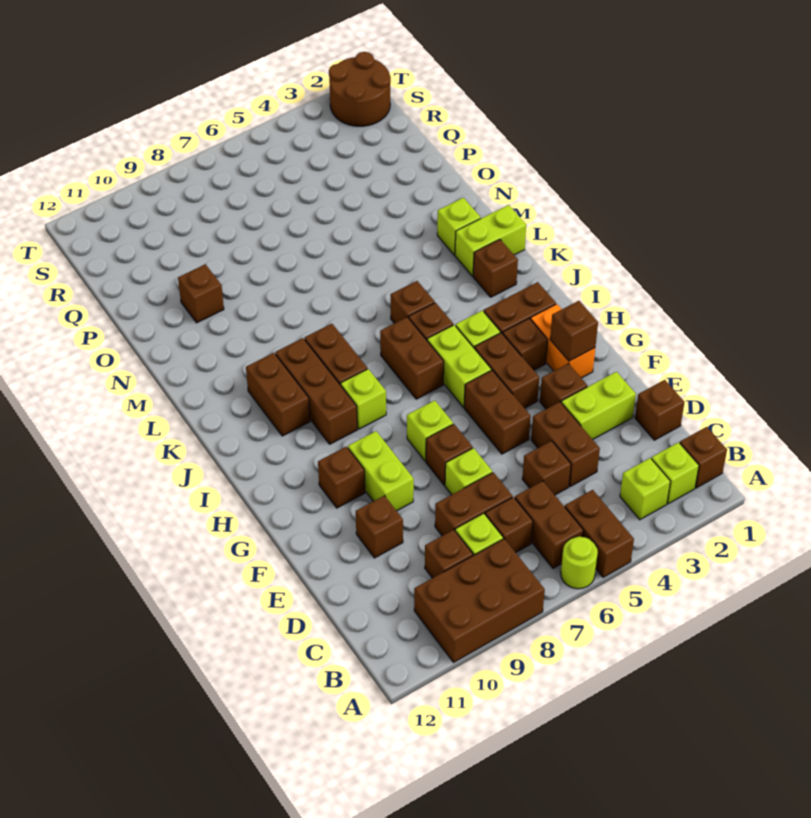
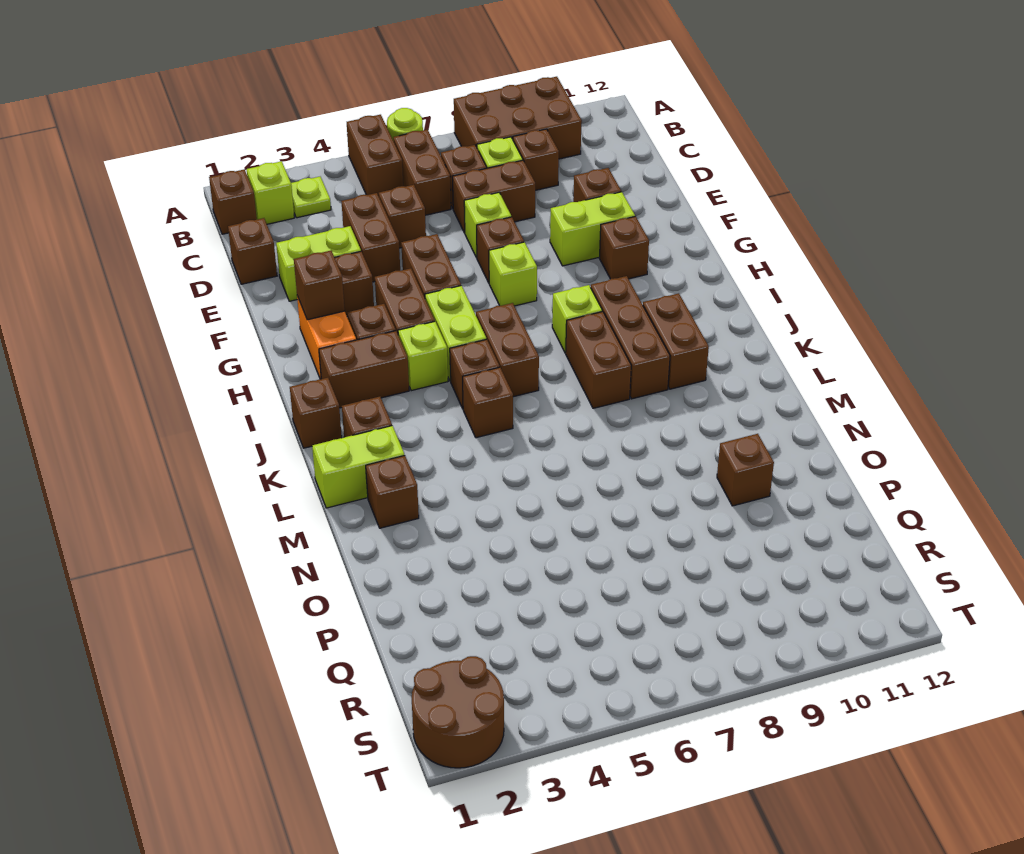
lime 1x1 brick [620,458,670,520] -> lime 1x1 plate [291,177,331,218]
lime 1x2 brick [348,431,414,511] -> lime 1x2 brick turned to [550,192,635,266]
none -> brown 1x1 brick [290,378,342,448]
lime 1x1 brick [437,198,481,255] -> brown 1x1 brick [366,456,419,528]

